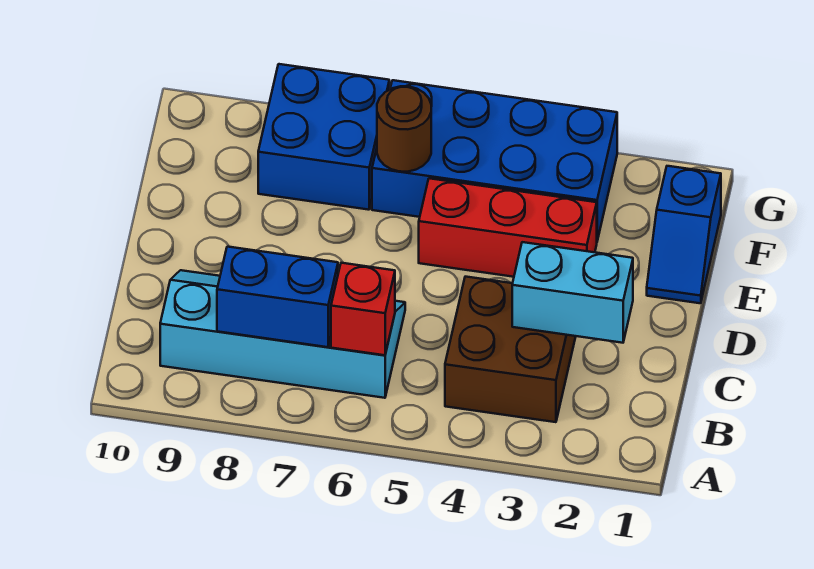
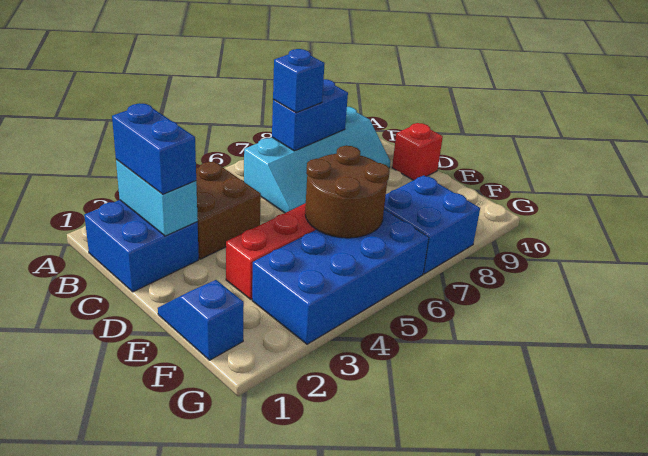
none -> blue 2x2 brick [84,200,199,292]
none -> blue 1x2 brick [112,103,196,194]
red 1x1 brick [331,263,395,355] -> red 1x1 brick moved to [392,123,443,180]
none -> blue 1x1 brick [273,49,325,113]
cyan 1x2 brick [512,242,633,343] -> cyan 1x2 brick turned to [116,159,198,236]
brown 1x1 round brick [377,86,431,172] -> brown 2x2 round brick [305,146,390,238]

